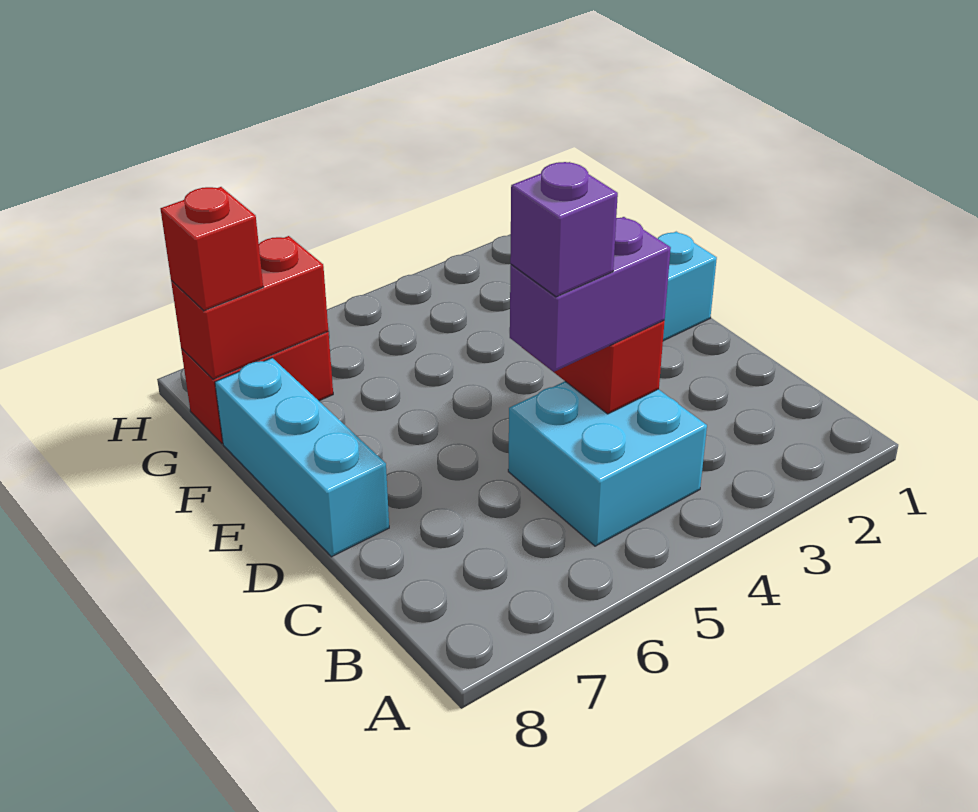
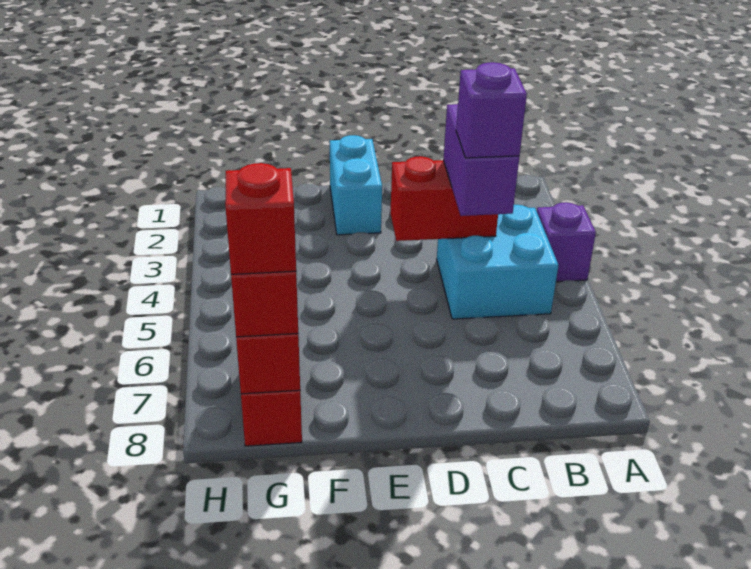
none -> purple 1x1 brick [537,202,596,282]
cyan 1x3 brick [215,358,389,557] -> none
none -> red 1x1 brick [225,163,296,274]

